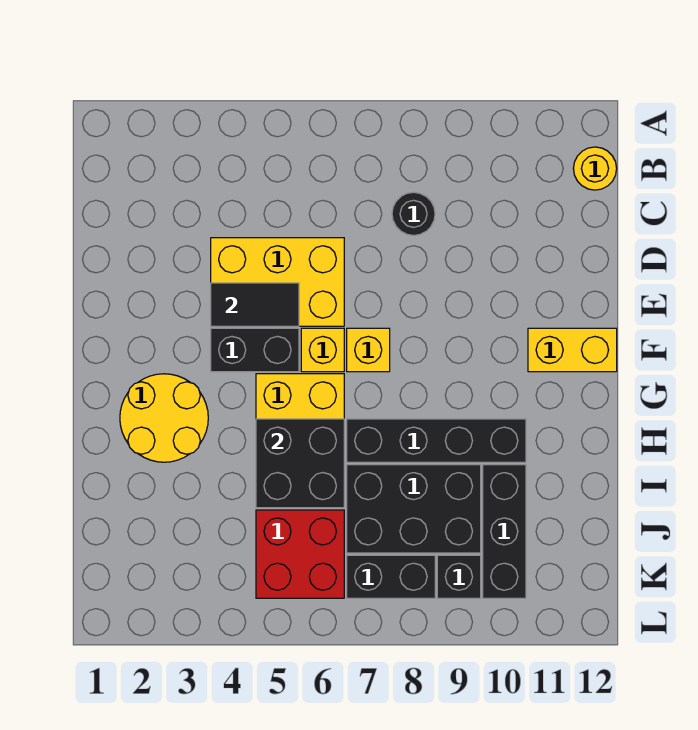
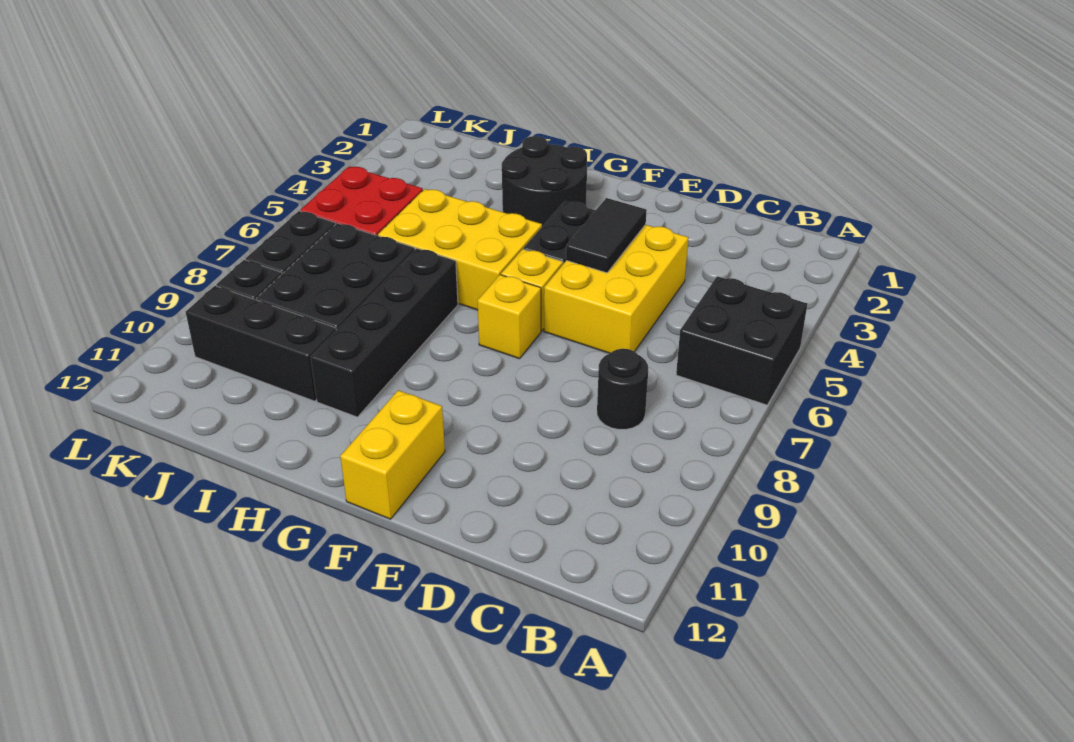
yellow 1x1 round brick [573,147,617,190] -> none
yellow 2x2 round brick [120,374,208,462] -> black 2x2 round brick [502,136,587,226]
black 2x2 brick [256,419,344,508] -> black 2x2 brick moved to [676,276,807,405]

